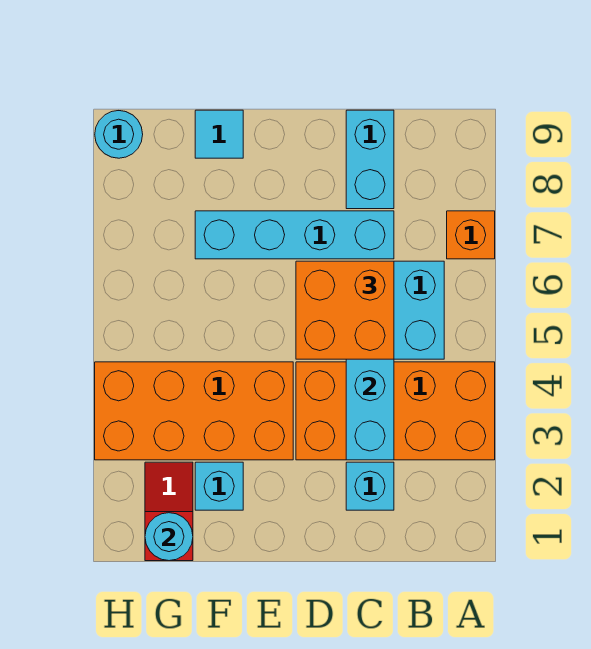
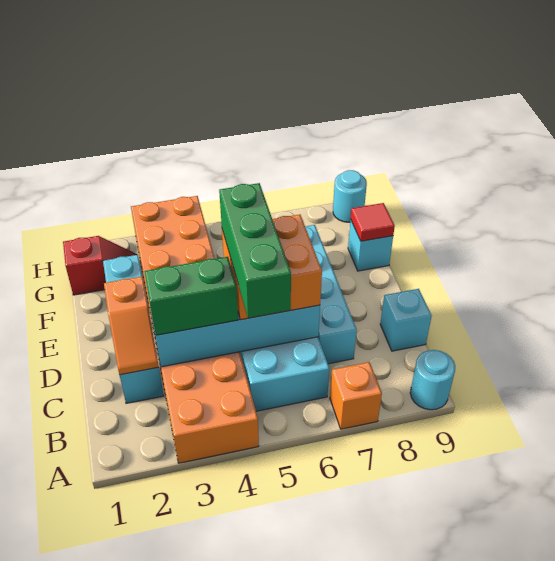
none -> green 1x3 brick [219,183,291,318]
none -> orange 1x2 slope [104,277,159,375]
none -> green 1x2 brick [144,257,238,335]
cyan 1x2 brick [346,110,394,209] -> cyan 1x1 brick [380,289,432,351]
cyan 1x1 tile [195,110,243,158] -> cyan 1x1 brick [348,219,393,271]
none -> red 1x1 tile [351,203,395,241]
cyan 1x1 round brick [145,513,193,561] -> cyan 1x1 round brick moved to [410,350,455,410]

